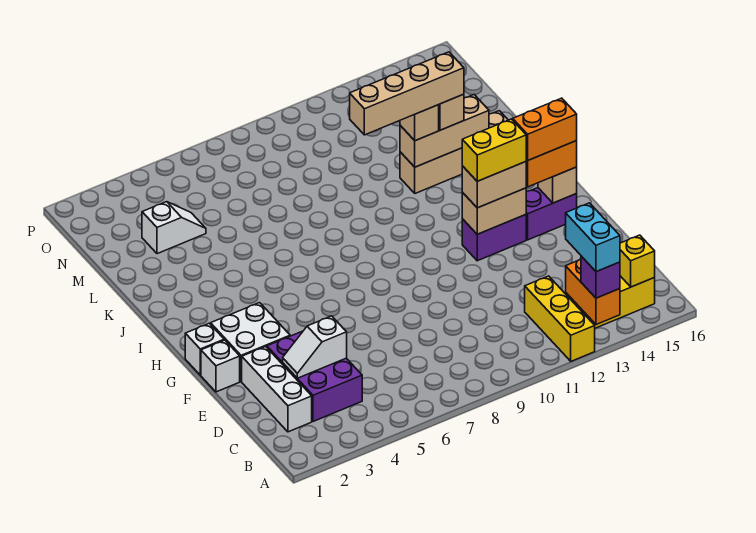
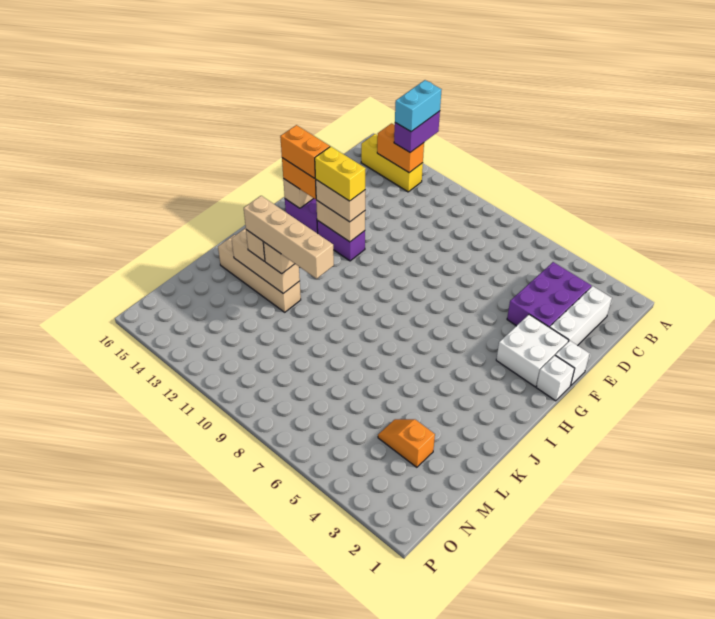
yellow 1x3 brick [525,276,595,361] -> none
orange 1x2 brick [566,259,620,325] -> orange 1x2 brick turned to [377,123,424,173]
purple 1x1 brick [581,256,620,298] -> purple 1x2 brick [394,111,440,152]
yellow 1x1 brick [620,235,655,287] -> none
white 1x2 slope [283,316,347,378] -> none
white 1x2 slope [142,202,206,254] -> orange 1x2 slope [378,419,435,467]

